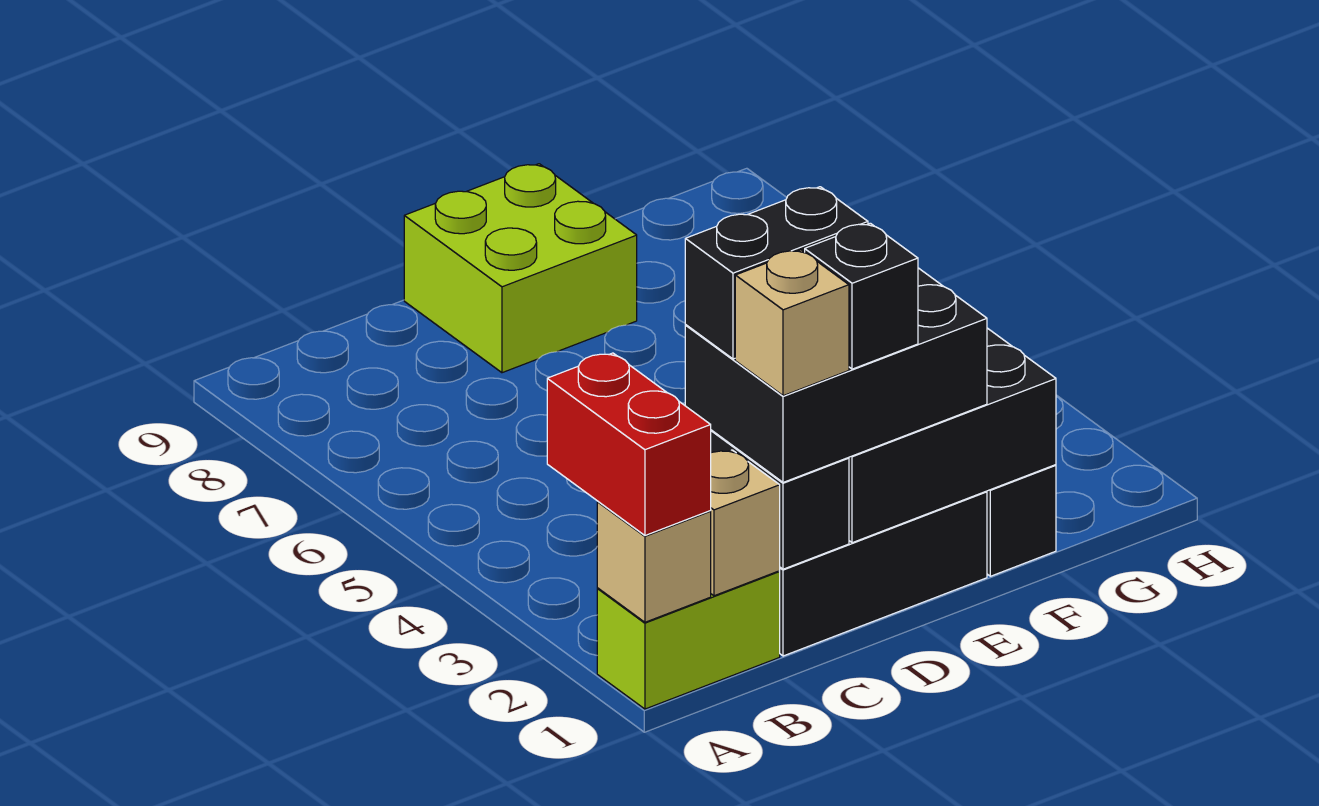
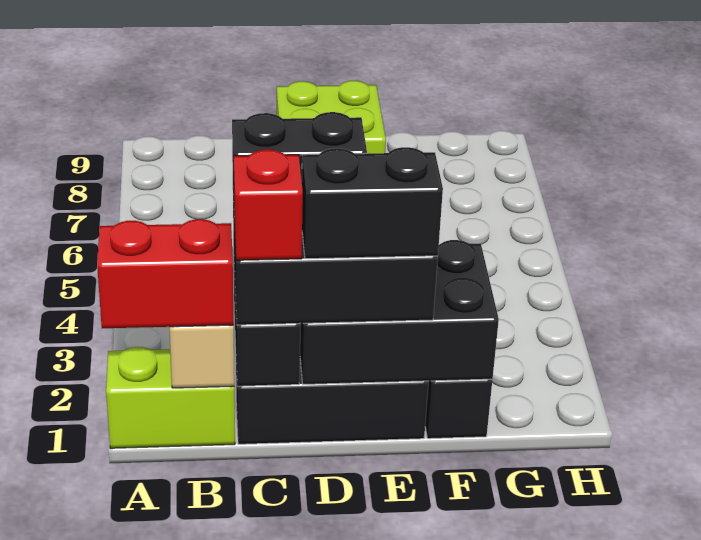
tan 1x1 brick [597,502,711,622] -> none
red 1x2 brick [547,353,711,535] -> red 1x2 brick turned to [97,219,234,328]
tan 1x1 brick [735,250,849,396] -> red 1x1 brick [234,150,303,260]
black 1x1 brick [805,223,918,369] -> black 1x2 brick [302,147,443,259]

